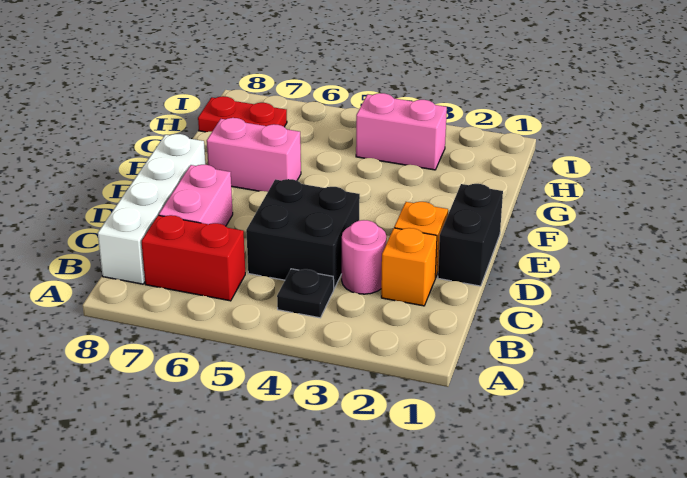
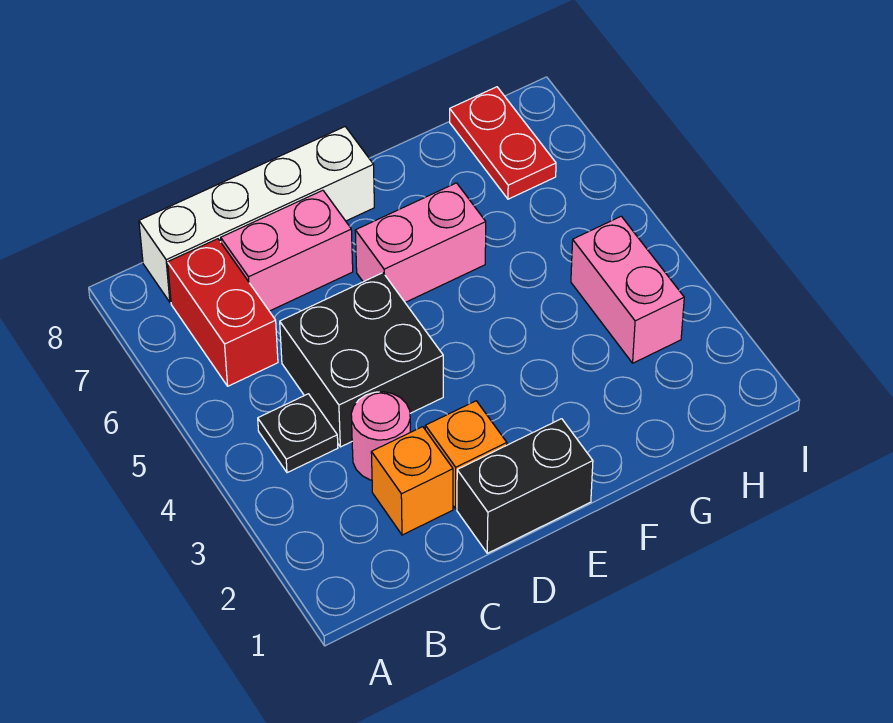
pink 1x2 brick [207,118,301,192] -> pink 1x2 brick turned to [355,183,486,302]

